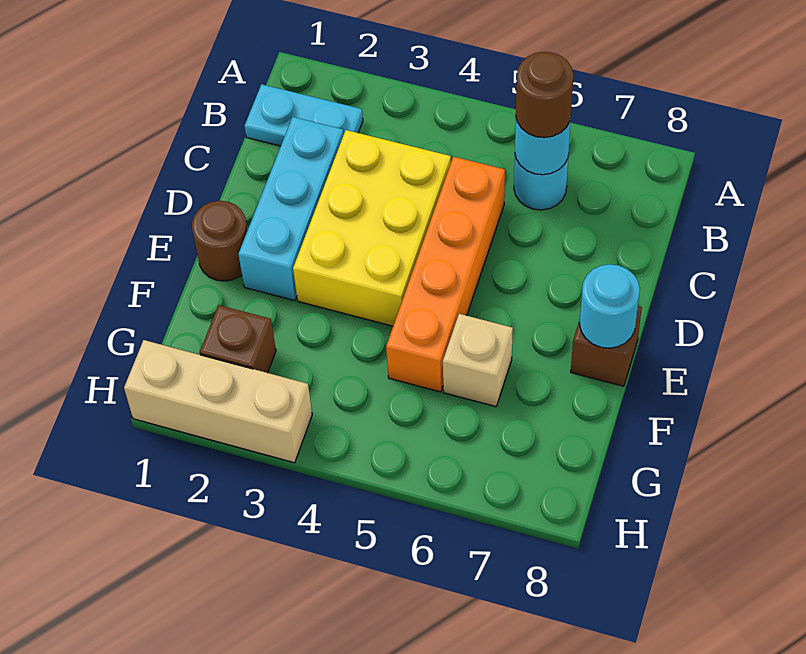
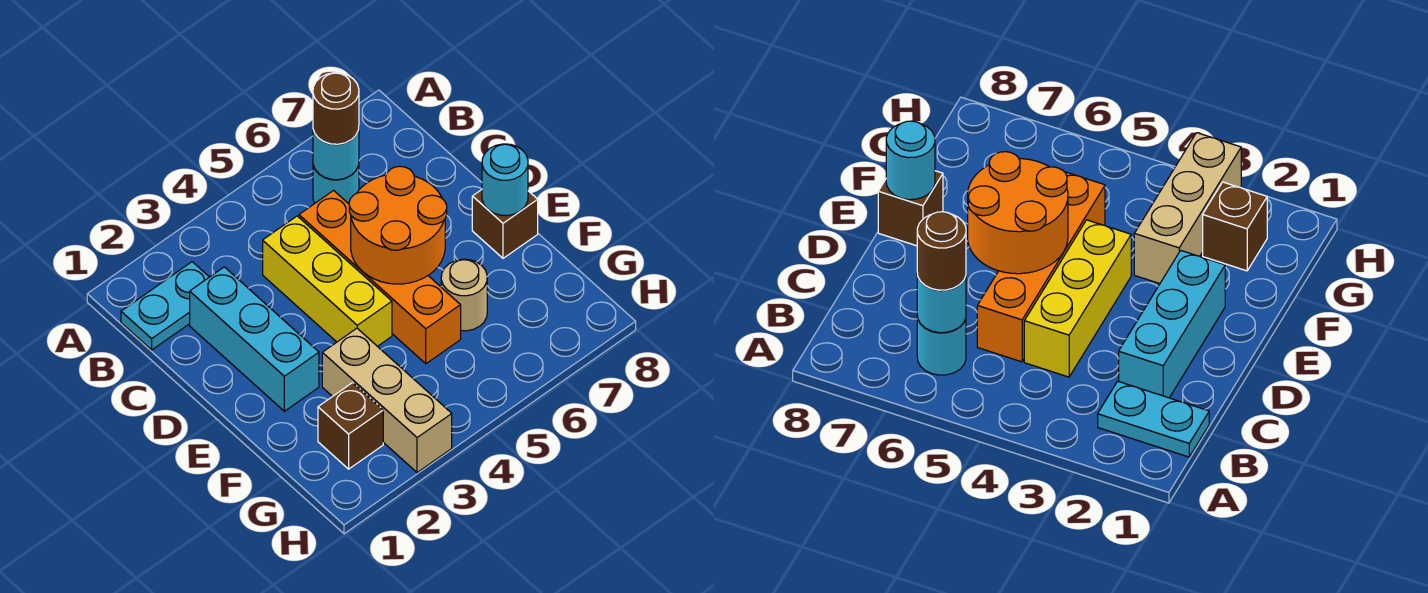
yellow 2x3 brick [293,130,451,326] -> yellow 1x3 brick [263,216,392,346]
none -> orange 2x2 round brick [349,166,447,284]
brown 1x1 round brick [192,201,247,281] -> none
tan 1x1 brick [443,314,513,407] -> tan 1x1 round brick [441,259,487,331]
tan 1x3 brick [124,340,312,463] -> tan 1x3 brick turned to [322,328,452,473]

